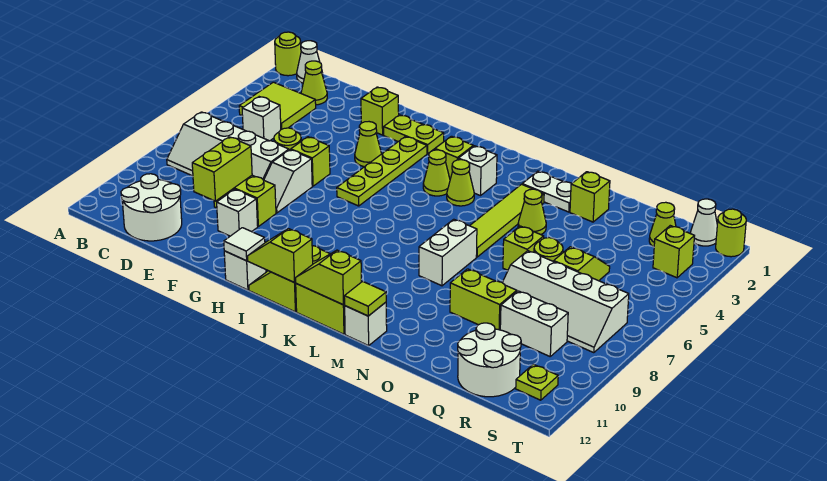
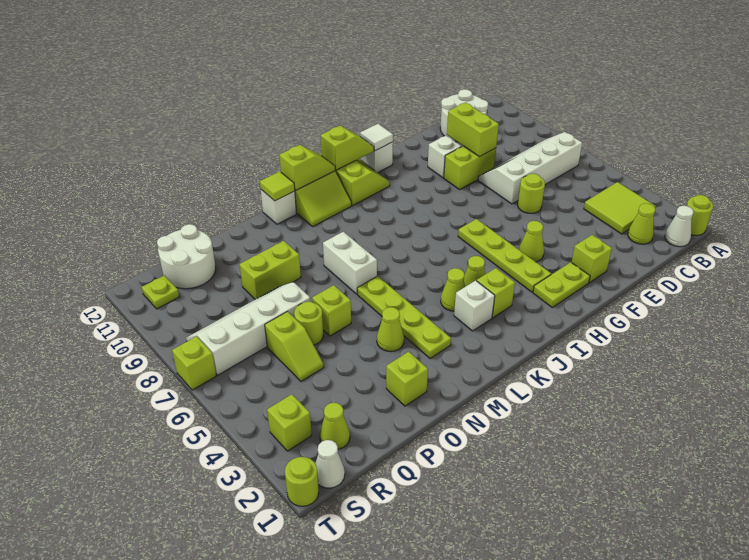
white 1x1 brick [242,97,281,141] -> none
lime 1x1 brick [291,137,330,186] -> lime 1x1 brick moved to [172,336,216,390]
white 1x2 slope [264,150,312,213] -> none
white 1x2 plate [522,171,572,212] -> none
lime 1x4 tile [470,184,544,257] -> lime 1x4 plate [357,276,451,359]
white 1x2 brick [500,291,568,356] -> none

